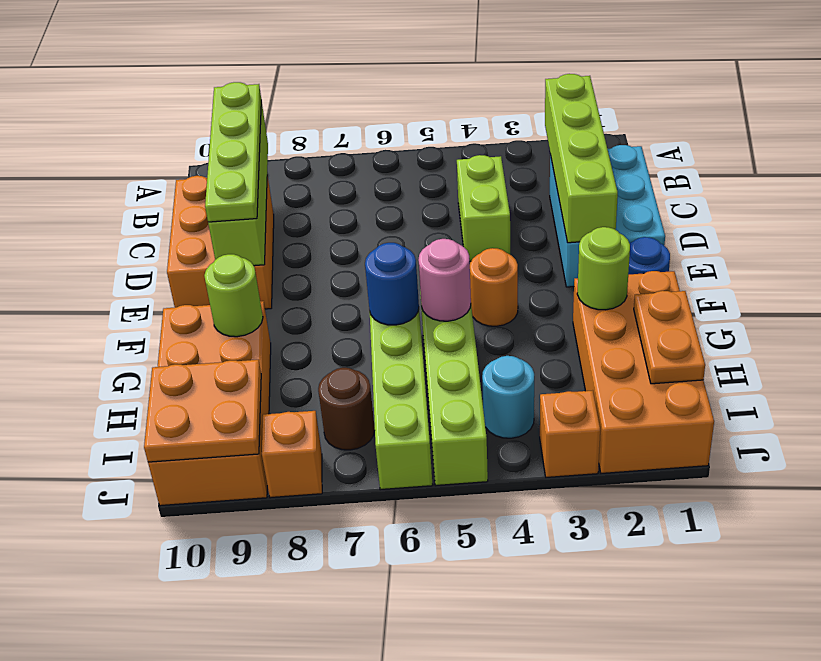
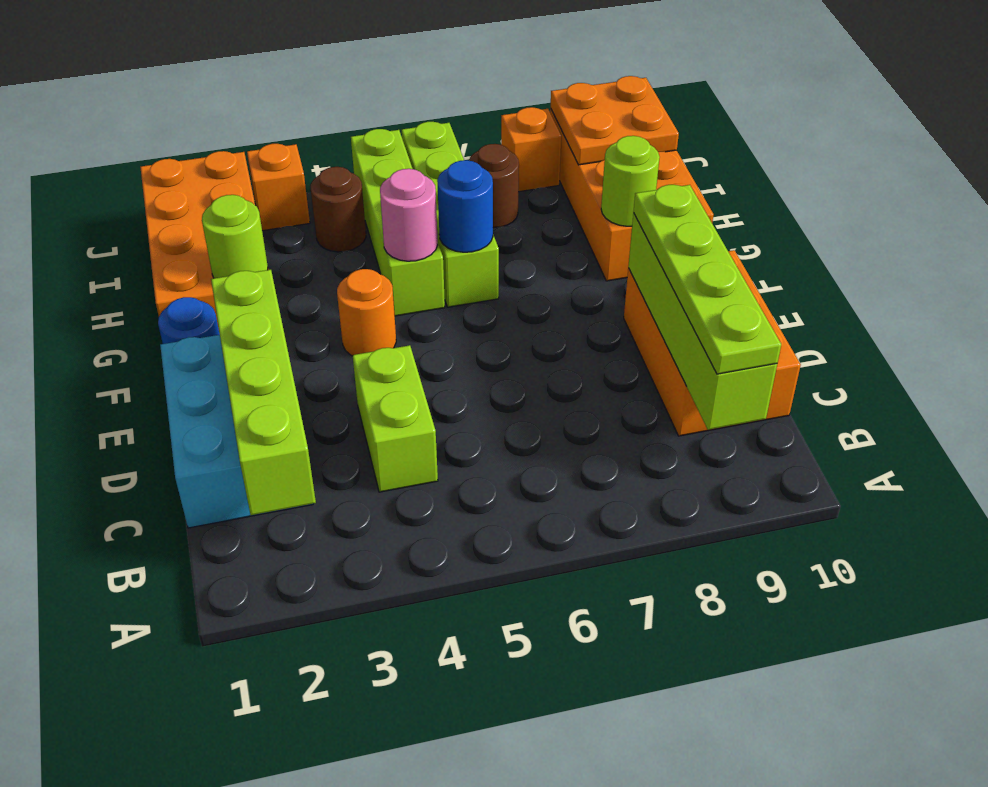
orange 1x2 plate [634,291,705,384] -> none
cyan 1x1 round brick [482,356,534,438] -> brown 1x1 round brick [311,167,366,252]

